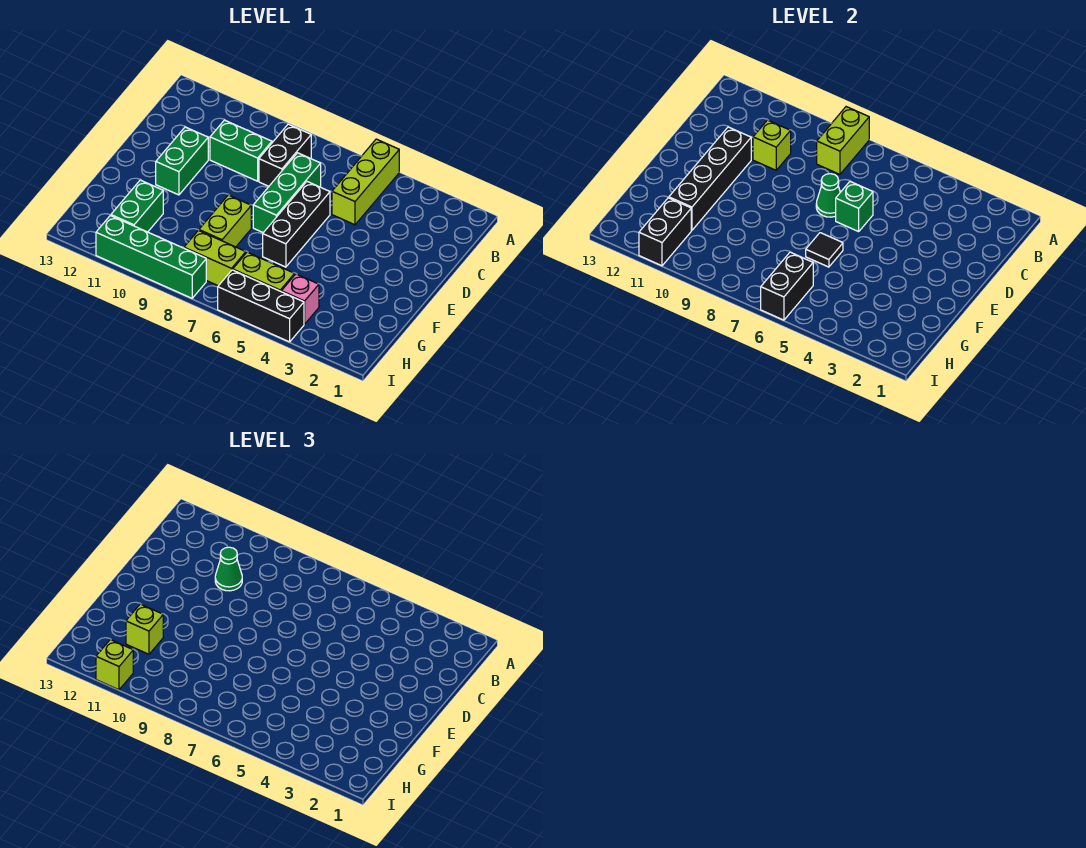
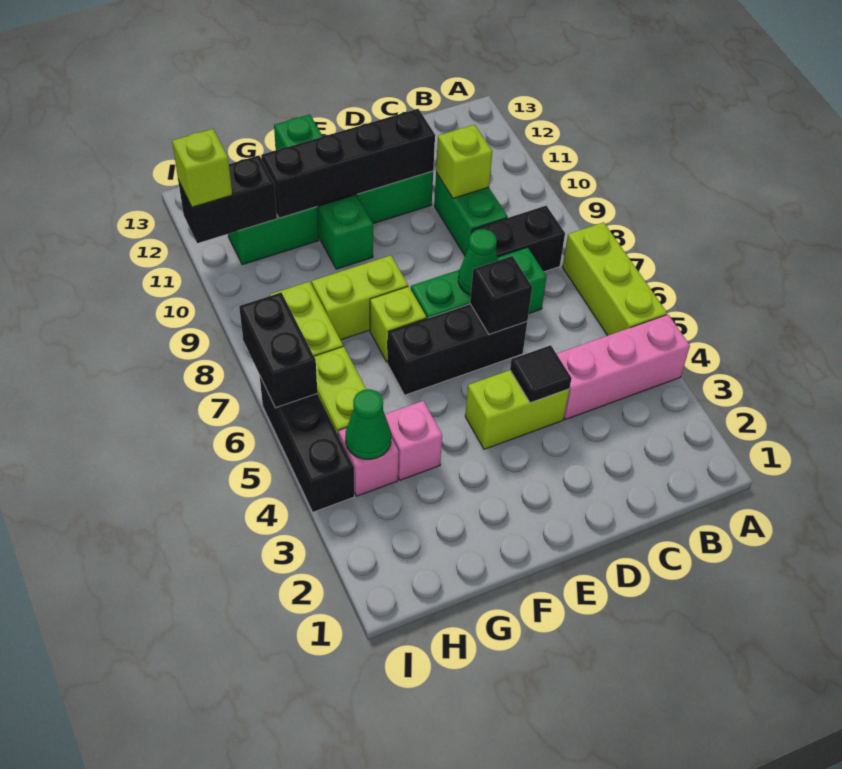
none -> pink 1x3 brick [557,315,690,420]
lime 1x3 brick [332,139,399,225] -> lime 1x3 brick turned to [562,222,667,336]
lime 1x2 brick [817,107,869,174] -> lime 1x2 brick moved to [465,370,569,449]
green 1x1 cone [215,547,242,591] -> green 1x1 cone moved to [345,389,391,459]
green 1x1 brick [836,181,873,232] -> black 1x1 brick [470,256,532,334]
black 1x1 tile [806,233,843,267] -> black 1x1 tile moved to [510,345,571,403]
none -> pink 1x1 brick [385,401,442,480]
lime 1x1 brick [126,604,163,654] -> lime 1x1 brick moved to [370,286,426,362]
black 1x2 brick [761,252,813,320] -> black 1x2 brick turned to [239,293,317,408]
green 1x4 brick [96,216,206,298] -> green 1x4 brick moved to [274,114,373,269]

